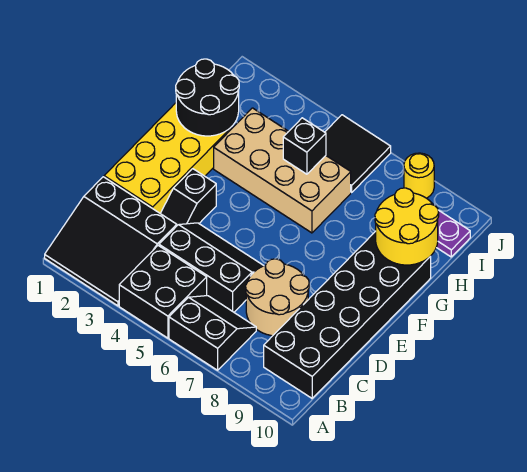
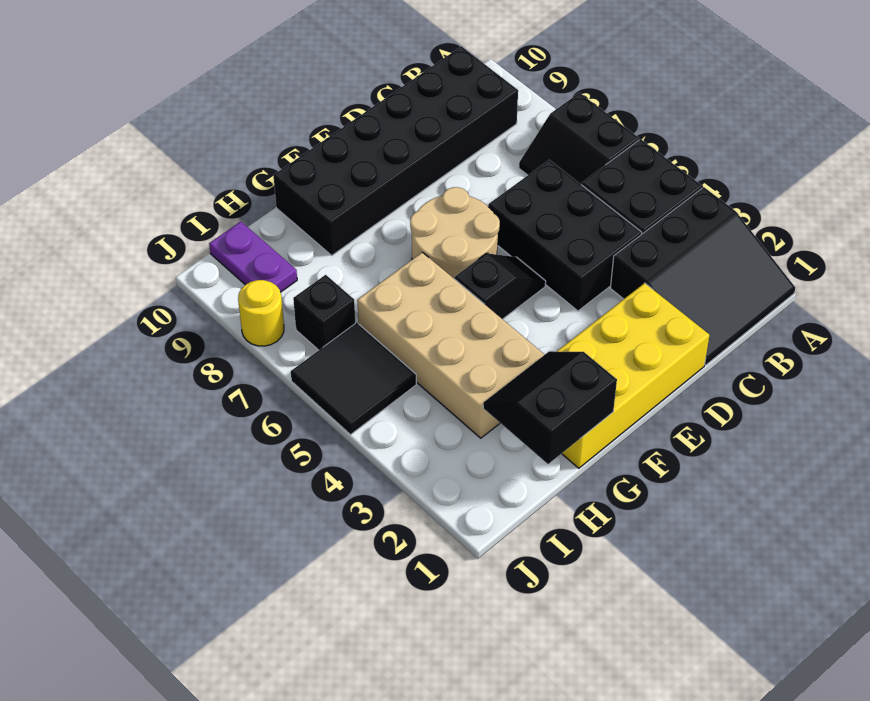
black 3x3 slope [45,177,177,306] -> black 3x3 slope turned to [610,187,795,365]
black 2x3 slope [159,223,264,312] -> black 2x3 brick [488,160,642,311]
tan 2x2 round brick [246,259,309,336] -> tan 2x2 round brick moved to [410,187,500,279]
black 1x2 slope [160,169,216,225] -> black 1x2 slope moved to [455,253,546,319]
black 2x2 round brick [176,59,239,136] -> black 2x2 slope [483,351,617,464]
yellow 2x2 round brick [375,188,439,265] -> none
black 1x1 brick [283,118,326,174] -> black 1x1 brick moved to [293,275,355,350]

